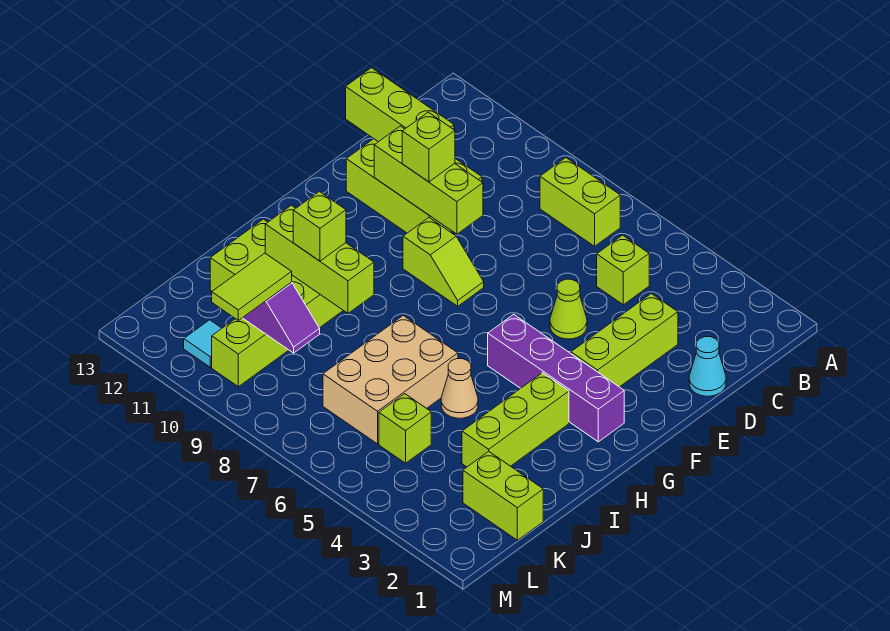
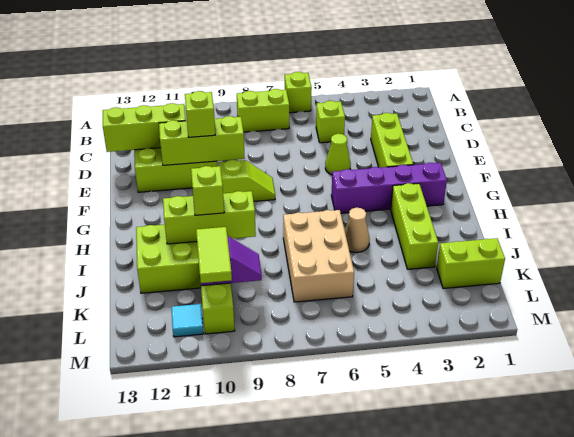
cyan 1x1 cone [689,337,726,396] -> none
lime 1x1 brick [379,394,431,463] -> lime 1x1 brick moved to [285,72,312,113]

